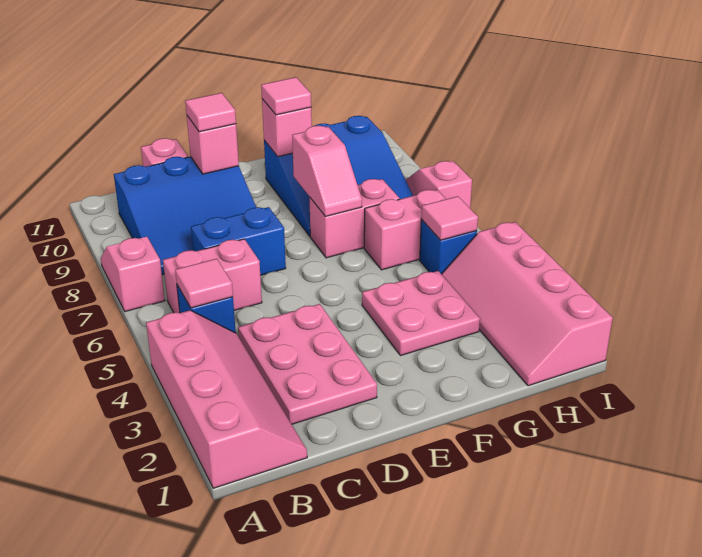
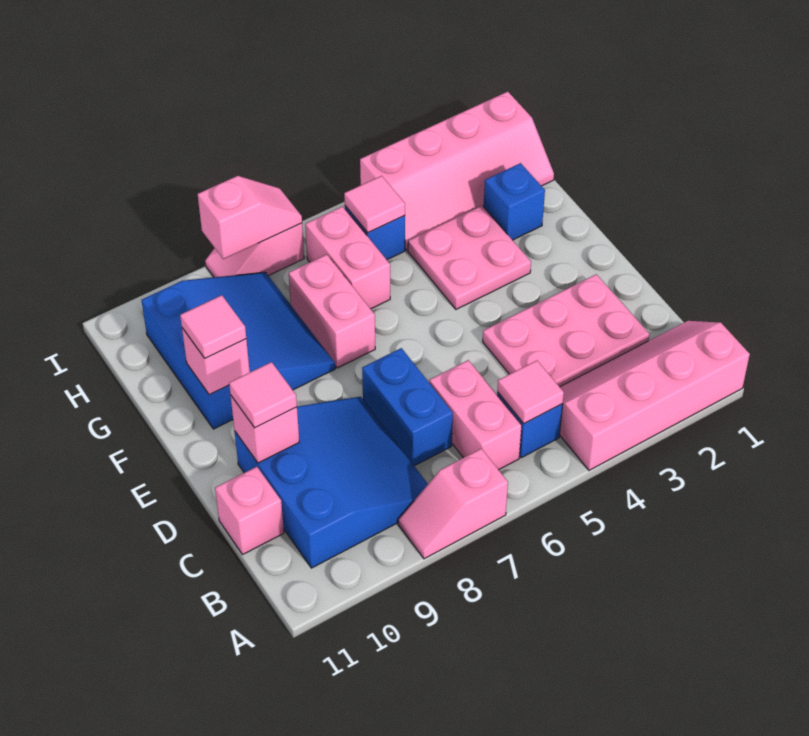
pink 1x2 slope [292,126,362,216] -> pink 1x2 slope moved to [198,176,302,259]
none -> blue 1x1 brick [484,163,545,240]

